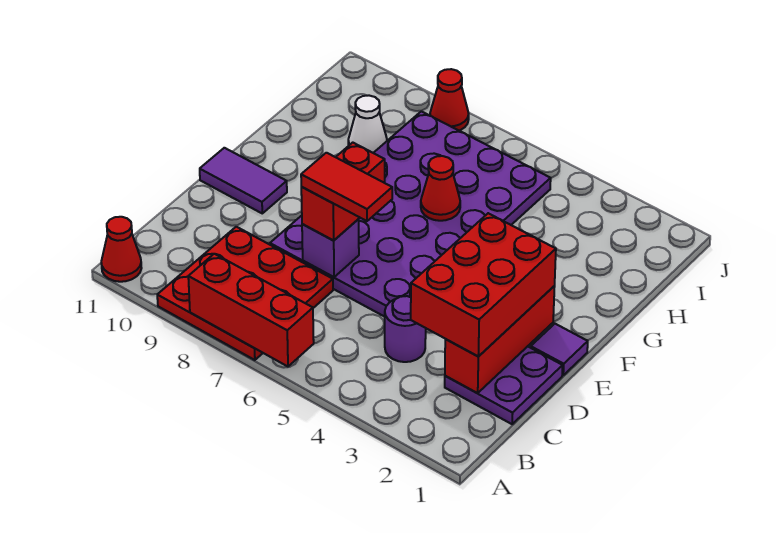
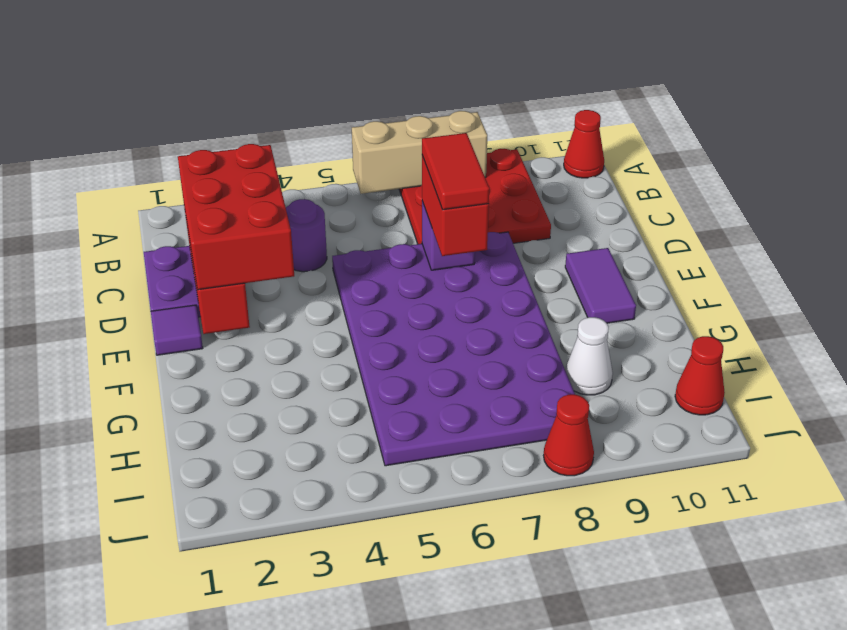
red 1x3 brick [188,254,314,366] -> tan 1x3 brick [352,111,487,194]
red 1x2 tile [301,153,392,221] -> red 1x2 tile turned to [422,133,489,210]
purple 1x2 tile [200,148,287,213] -> purple 1x2 tile turned to [565,248,636,323]
red 1x1 cone [421,156,460,221] -> red 1x1 cone moved to [675,336,725,415]

